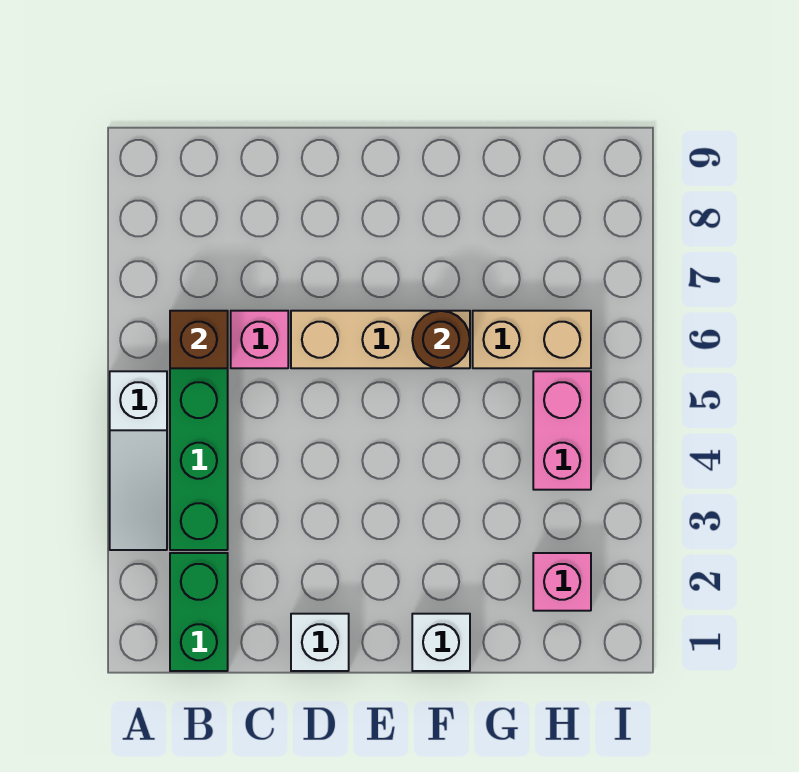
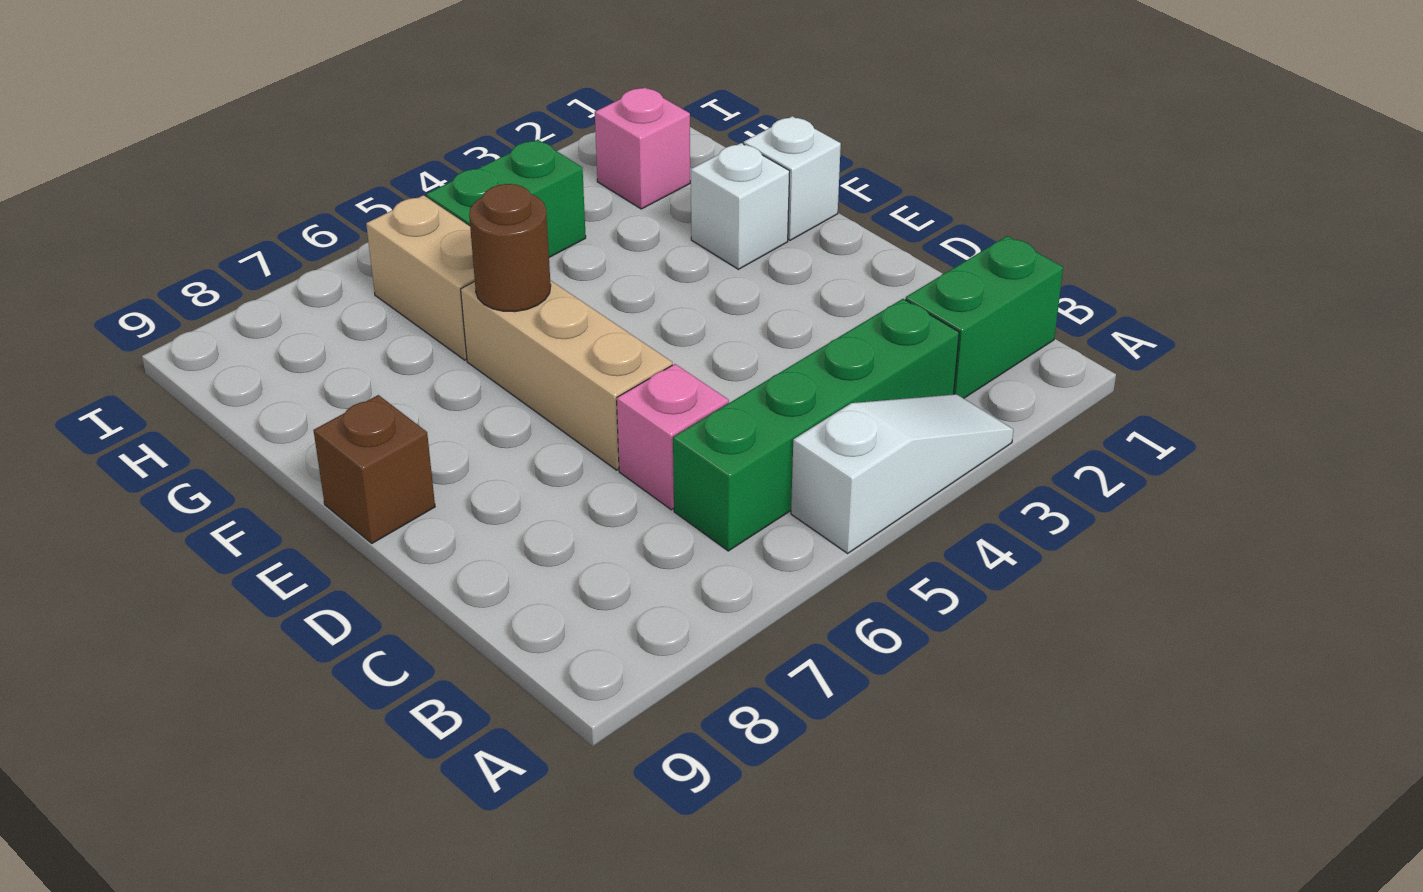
brown 1x1 brick [170,311,228,368] -> brown 1x1 brick moved to [313,395,435,543]
white 1x1 brick [291,614,349,671] -> white 1x1 brick moved to [691,143,790,269]
pink 1x2 brick [533,371,591,490] -> green 1x2 brick [426,140,586,257]

